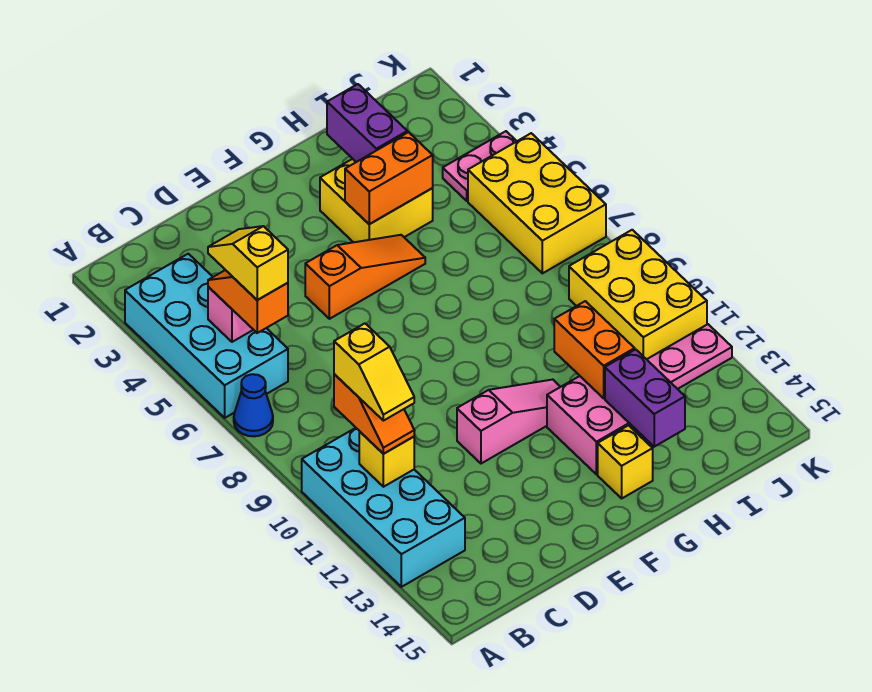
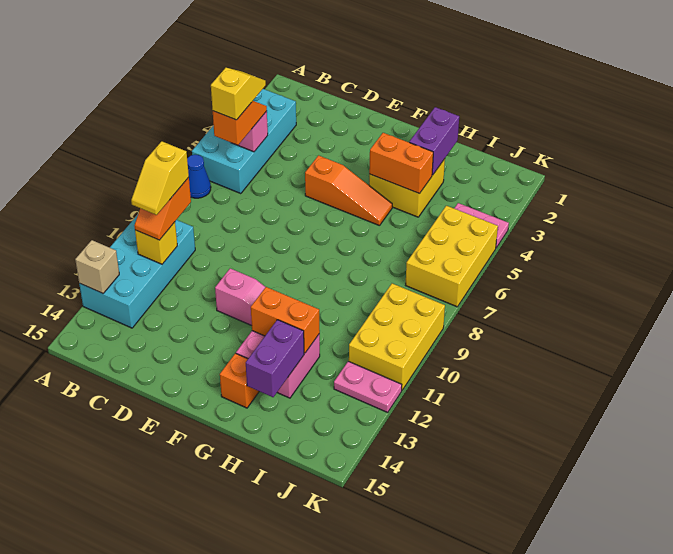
none -> tan 1x1 brick [75,240,119,293]
yellow 1x1 brick [598,425,653,498] -> orange 1x1 brick [220,353,259,408]
orange 1x2 brick [554,301,635,398] -> orange 1x2 brick turned to [251,287,320,353]

